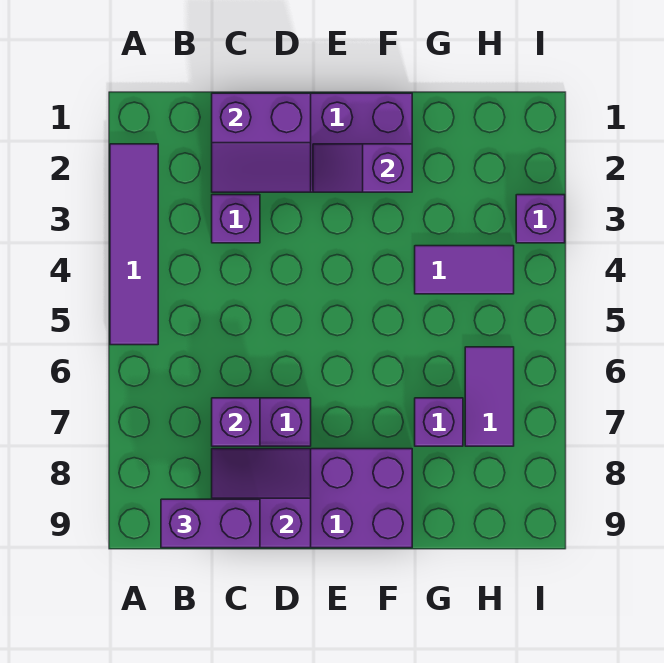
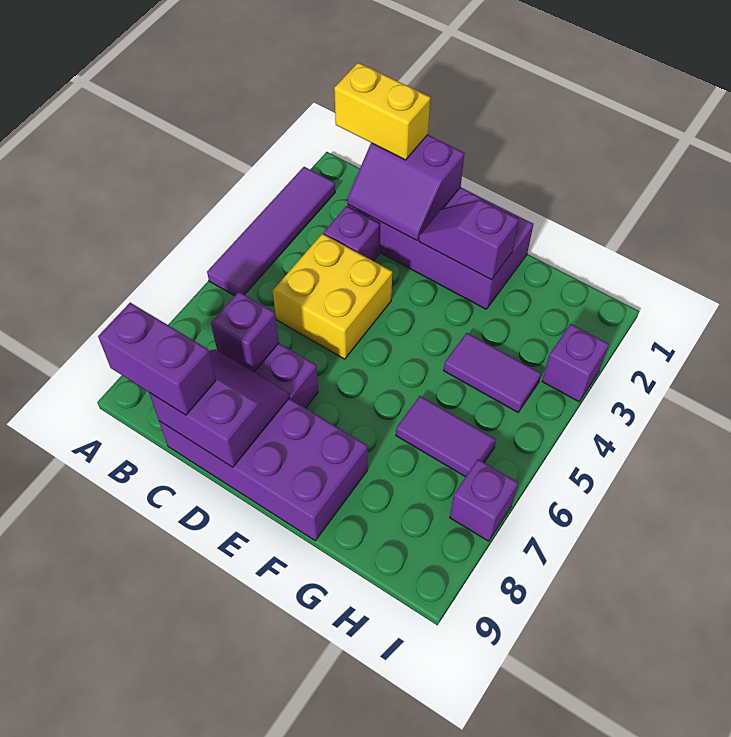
none -> yellow 1x2 brick [334,63,430,160]
none -> yellow 2x2 brick [272,234,392,359]
purple 1x1 brick [415,398,463,446] -> purple 1x1 brick moved to [450,459,518,541]
purple 1x2 tile [465,347,514,446] -> purple 1x2 tile turned to [396,396,496,477]

